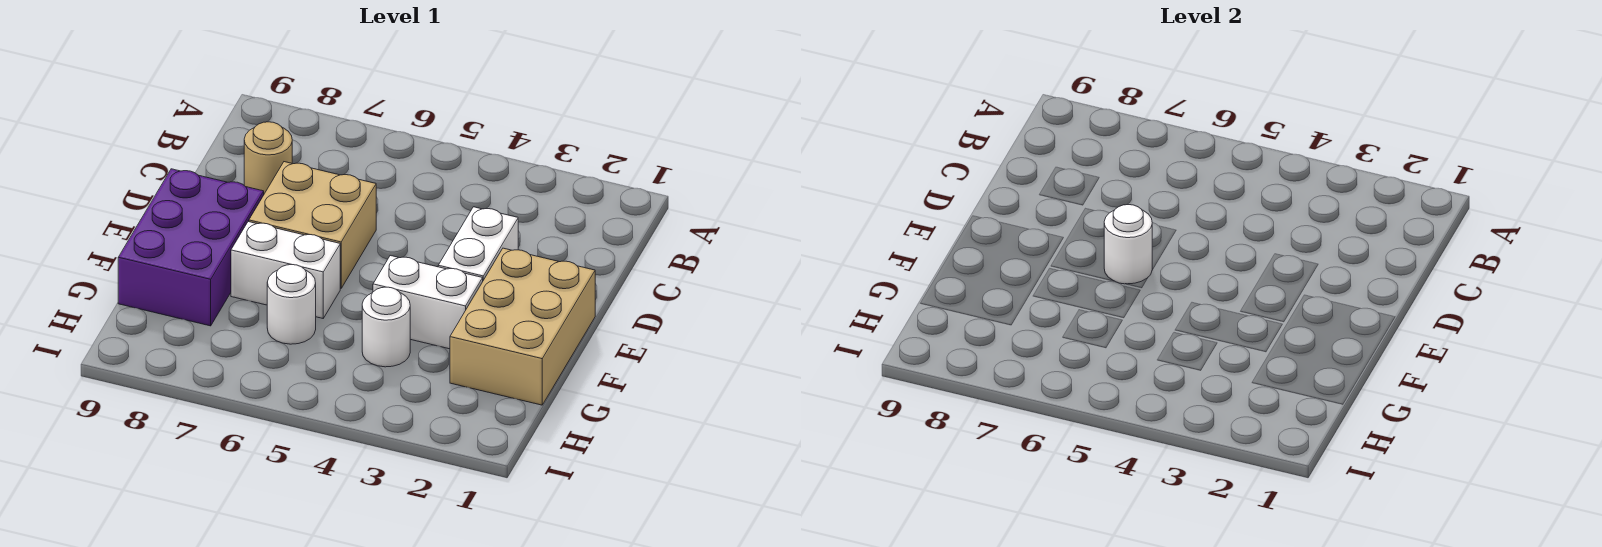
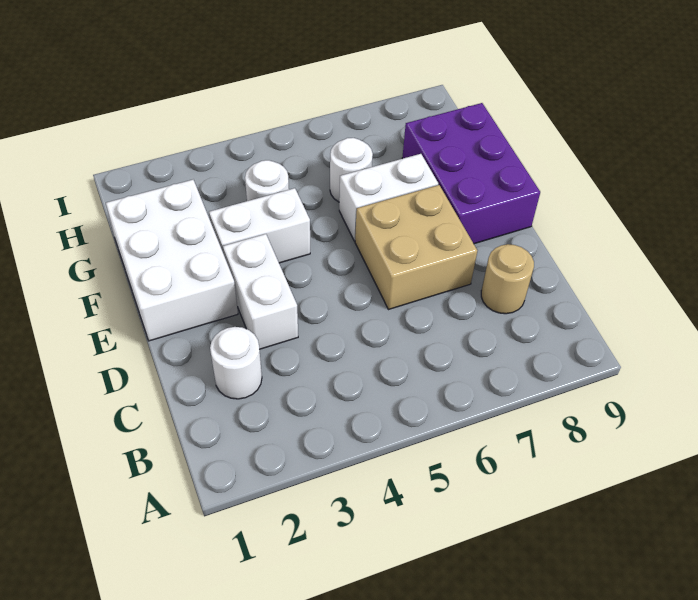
tan 2x3 brick [450,248,595,405] -> white 2x3 brick [106,180,238,341]
white 1x1 round brick [1104,205,1152,284] -> white 1x1 round brick moved to [210,327,262,399]

